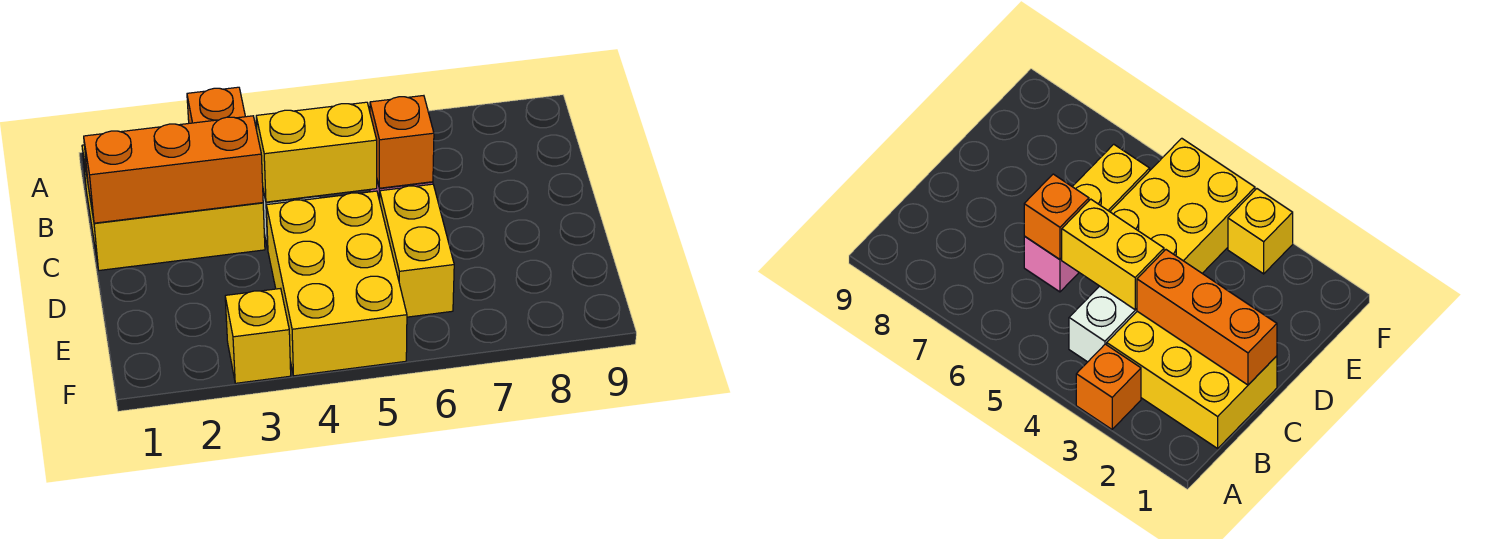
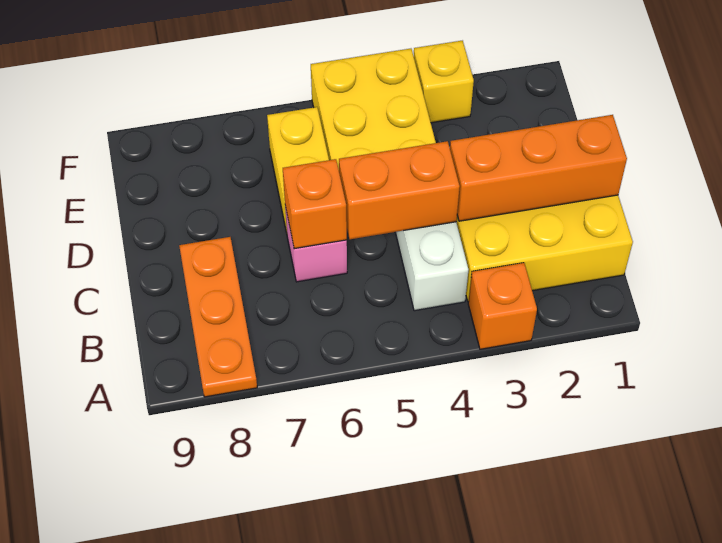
none -> orange 1x3 plate [179,237,257,397]
yellow 1x2 brick [256,102,377,202] -> orange 1x2 brick [339,141,460,239]

